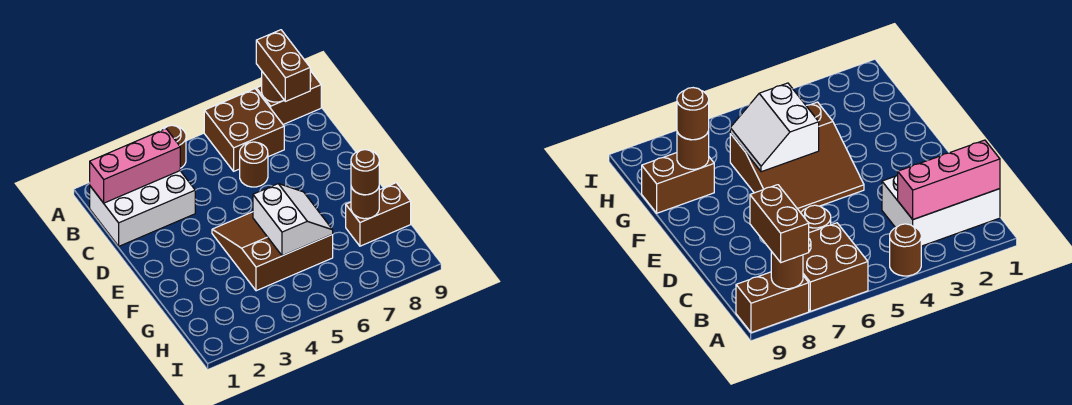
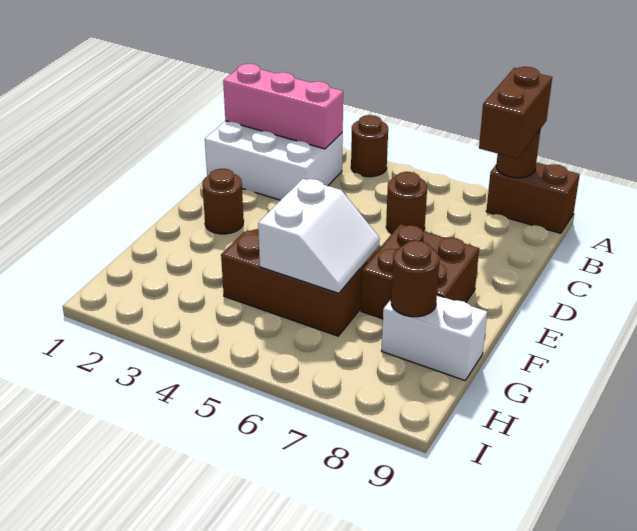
brown 2x2 brick [204,89,284,171] -> brown 2x2 brick moved to [361,224,479,319]
brown 1x2 brick [346,183,411,246] -> white 1x2 brick [382,295,487,380]
brown 1x1 round brick [351,150,379,195] -> brown 1x1 round brick moved to [202,169,244,234]

